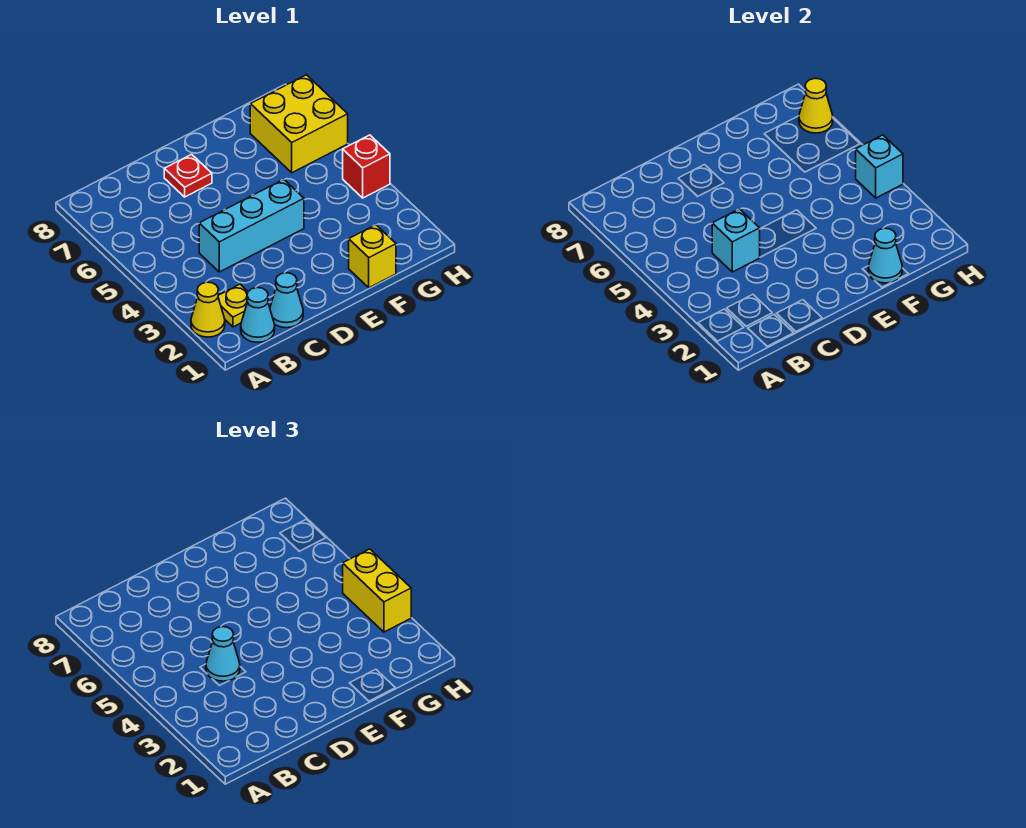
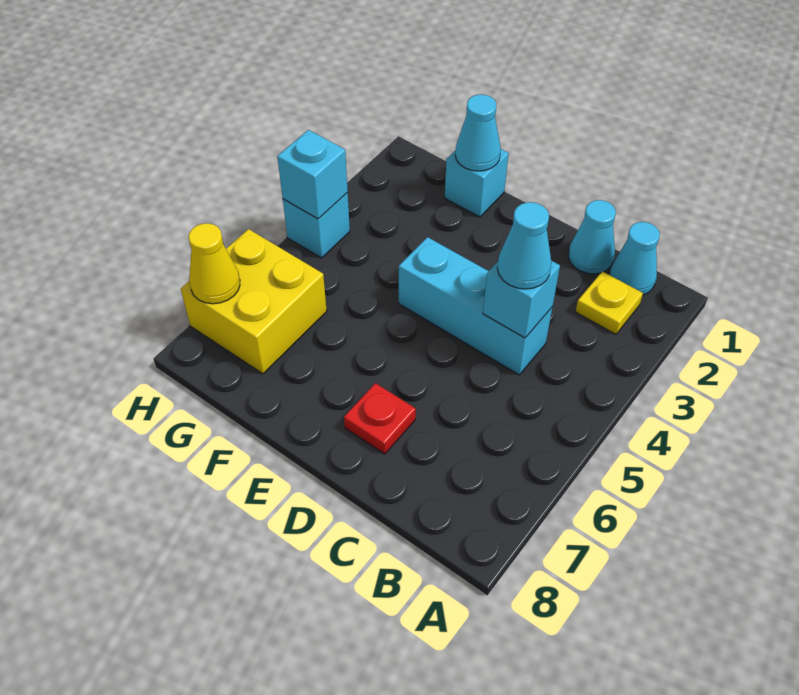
yellow 1x1 cone [191,282,225,337] -> none
yellow 1x1 brick [349,225,396,288] -> cyan 1x1 brick [445,149,509,217]
yellow 1x2 brick [343,549,411,632] -> none
red 1x1 brick [343,135,390,198] -> cyan 1x1 brick [283,193,350,258]

